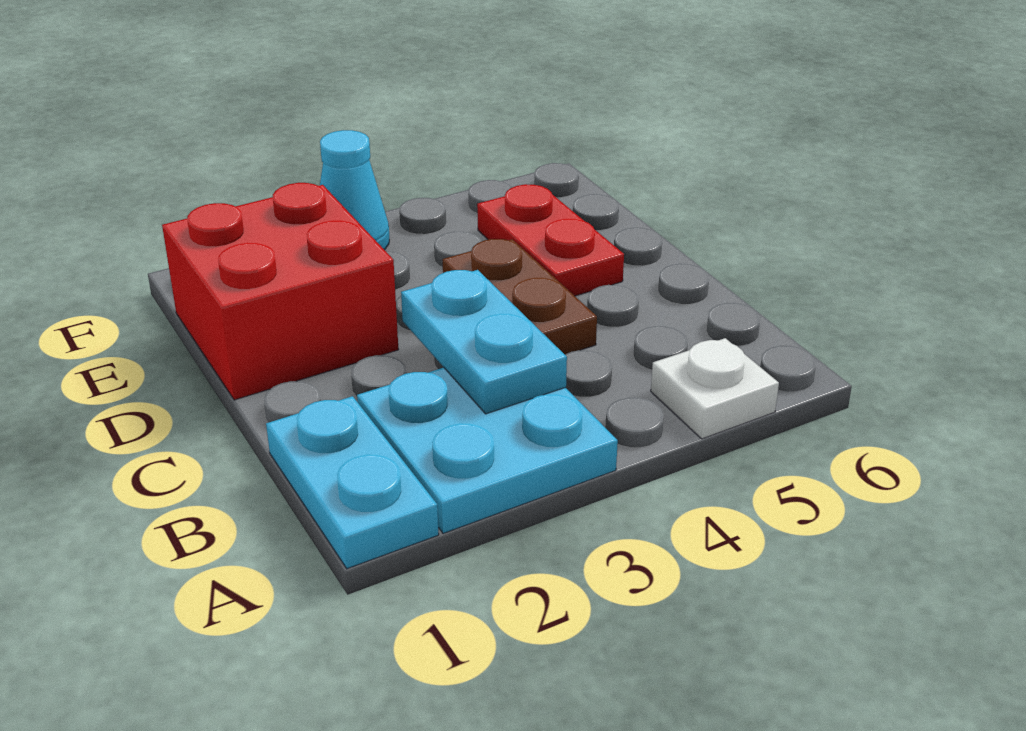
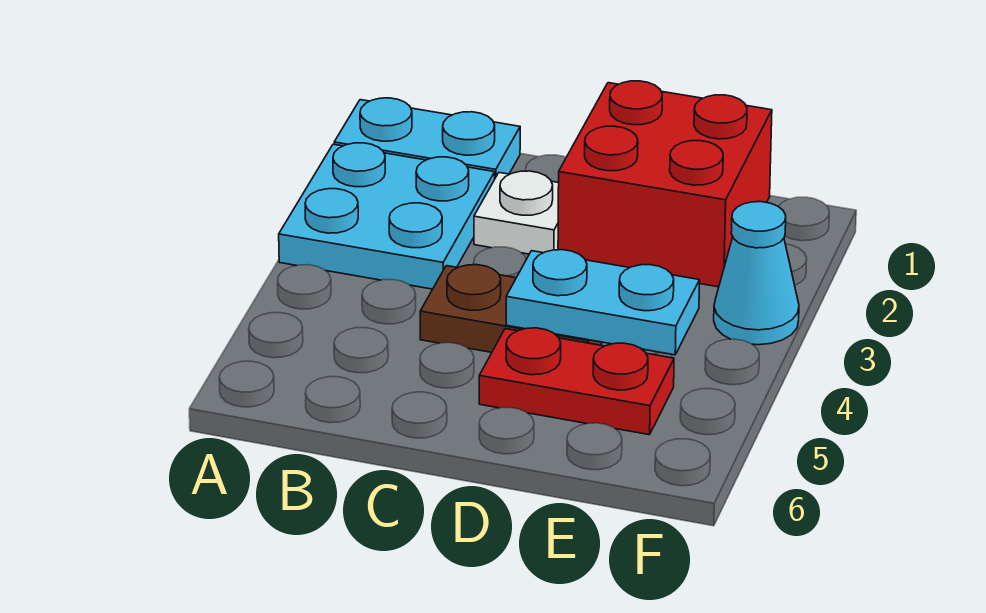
white 1x1 plate [651,338,779,439] -> white 1x1 plate moved to [474,171,559,254]
cyan 1x2 plate [401,270,567,414] -> cyan 1x2 plate moved to [506,250,700,355]

